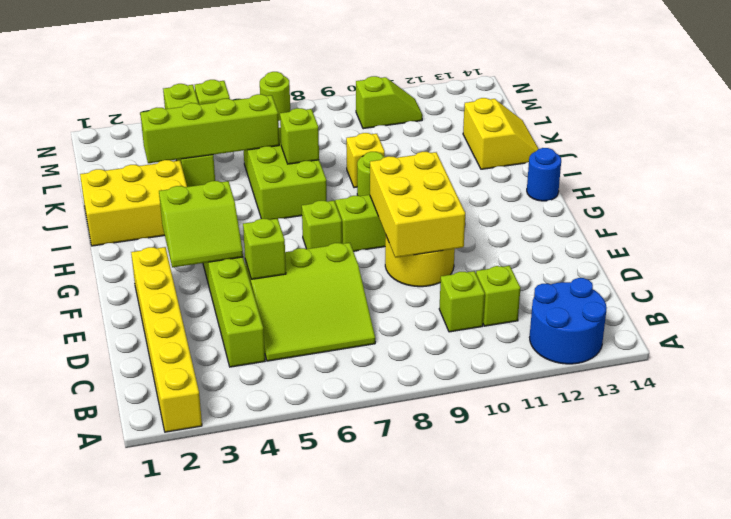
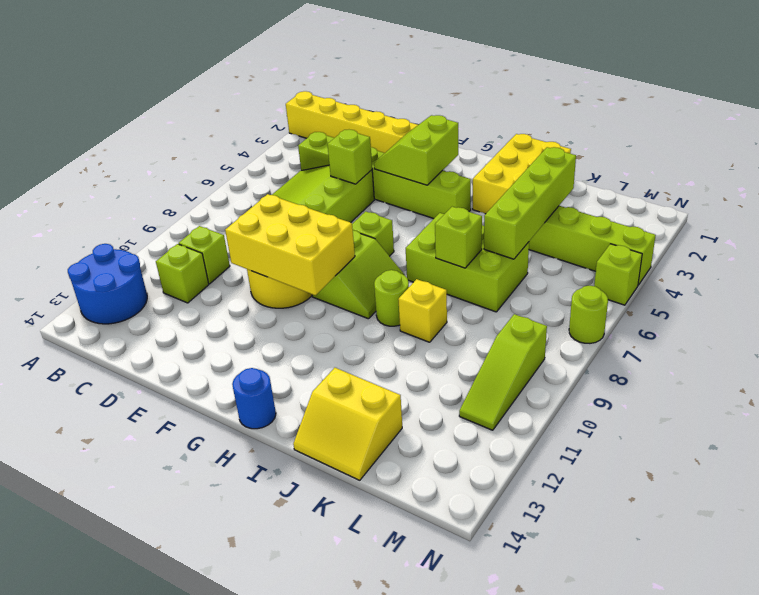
lime 1x2 slope [356,76,423,129] -> lime 1x3 slope [459,314,547,430]

